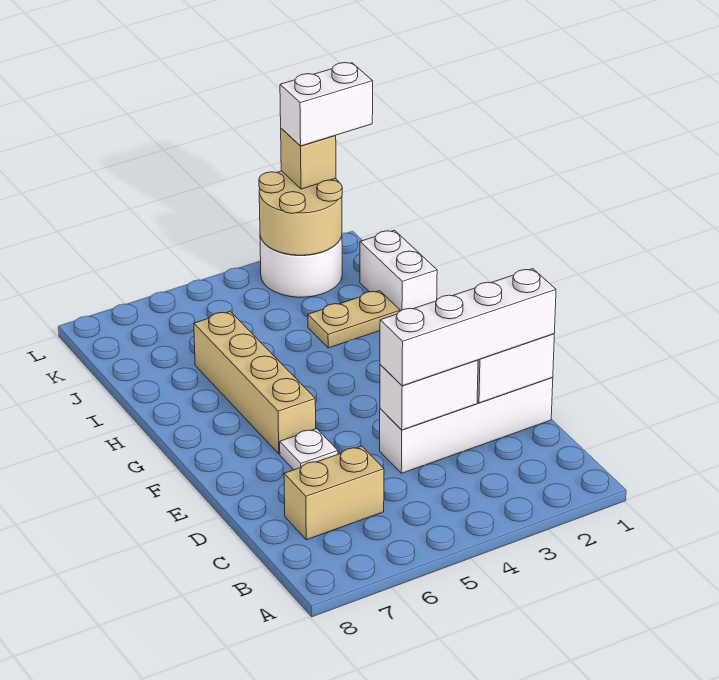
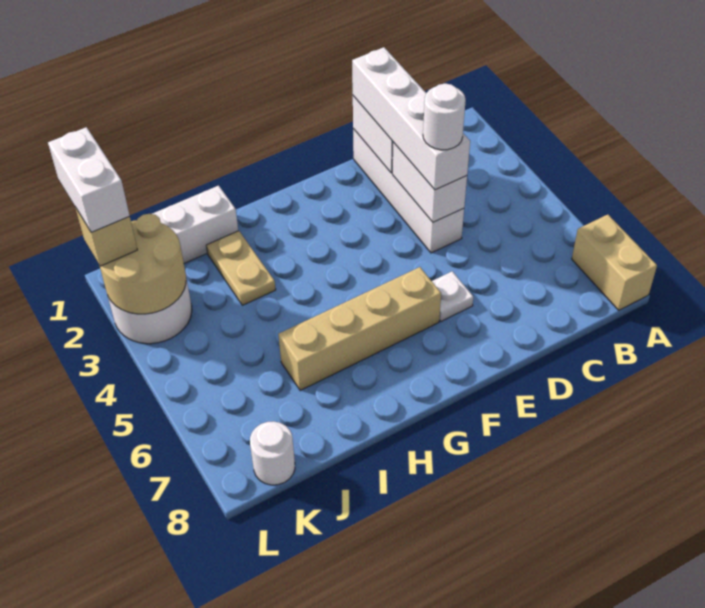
tan 1x2 brick [284,446,384,540] -> tan 1x2 brick moved to [572,215,657,310]
none -> white 1x1 round brick [423,84,466,150]
none -> white 1x1 round brick [250,421,295,485]

